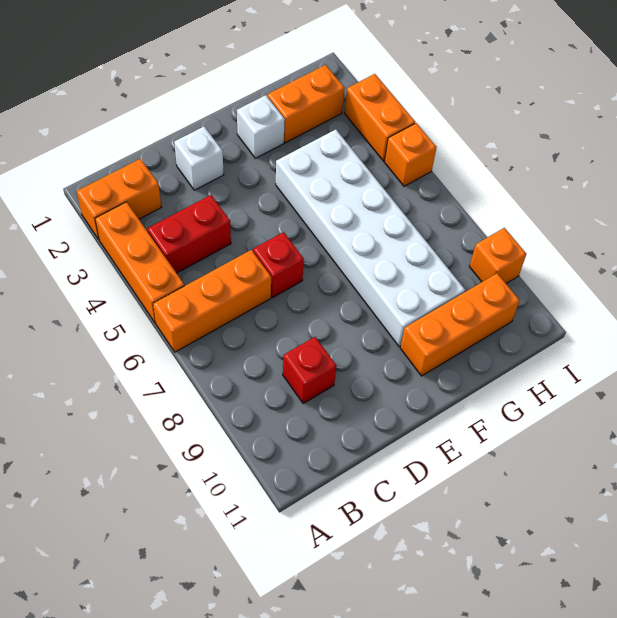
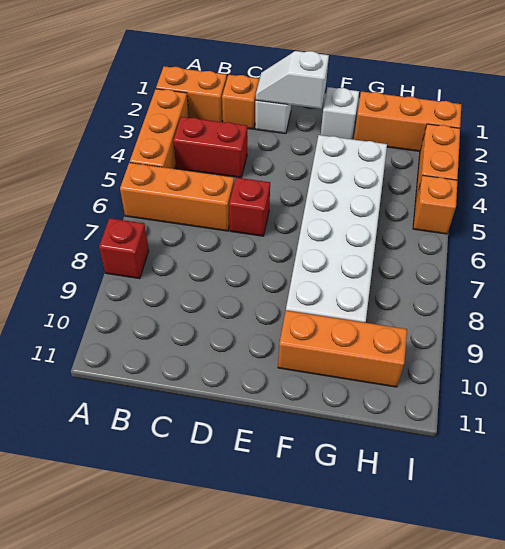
red 1x1 brick [283,337,336,404] -> red 1x1 brick moved to [99,218,149,279]
none -> white 1x2 slope [256,51,329,109]
orange 1x2 brick [267,65,345,143] -> orange 1x3 brick [354,91,461,151]
orange 1x1 brick [469,228,526,283] -> orange 1x1 brick moved to [222,75,259,129]

